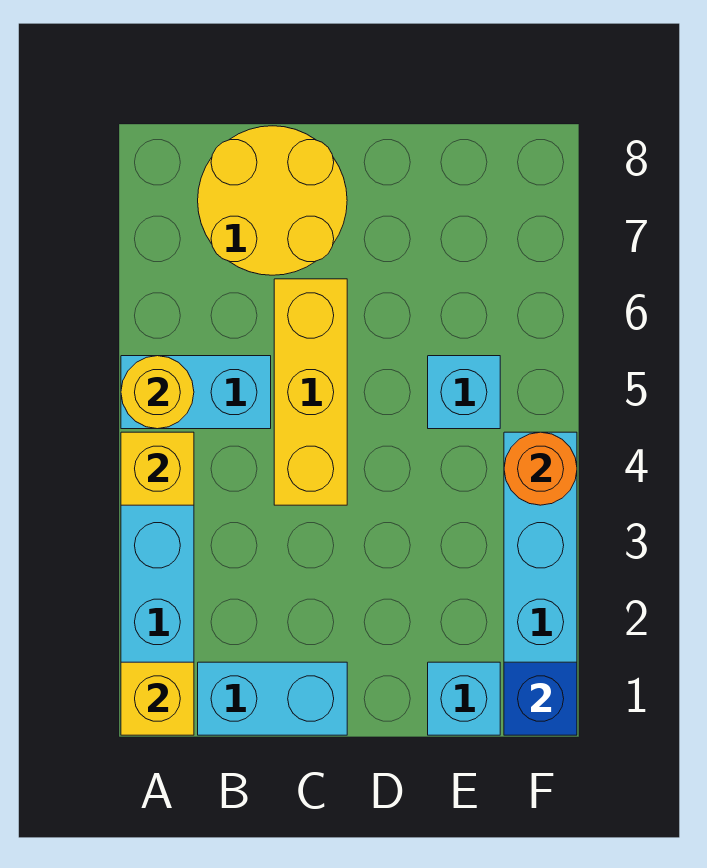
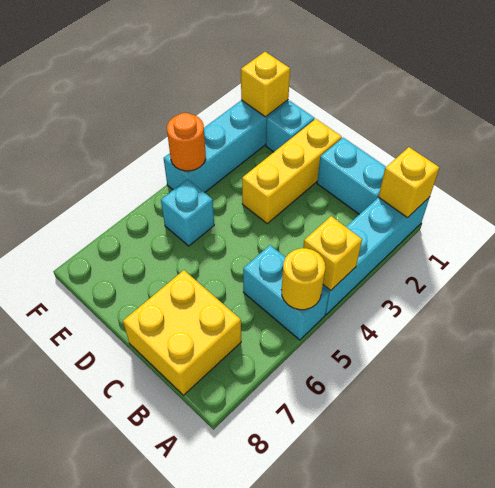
yellow 2x2 round brick [198,126,347,275] -> yellow 2x2 brick [123,270,241,395]
yellow 1x3 brick [274,279,347,505] -> yellow 1x3 brick moved to [242,119,342,223]
blue 1x1 brick [504,662,577,735] -> yellow 1x1 brick [241,52,290,117]

